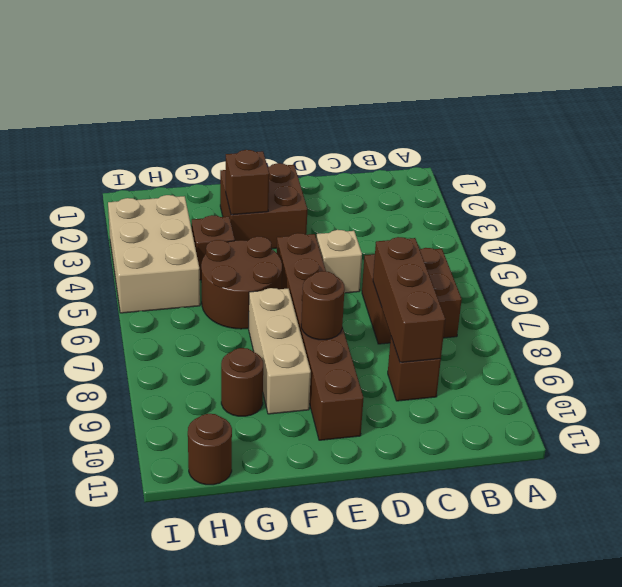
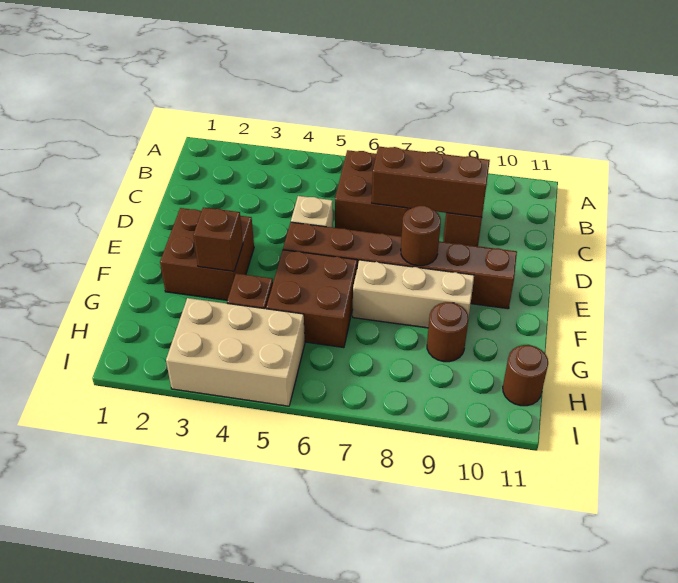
brown 2x2 round brick [201,236,282,329] -> brown 2x2 brick [266,250,357,348]

